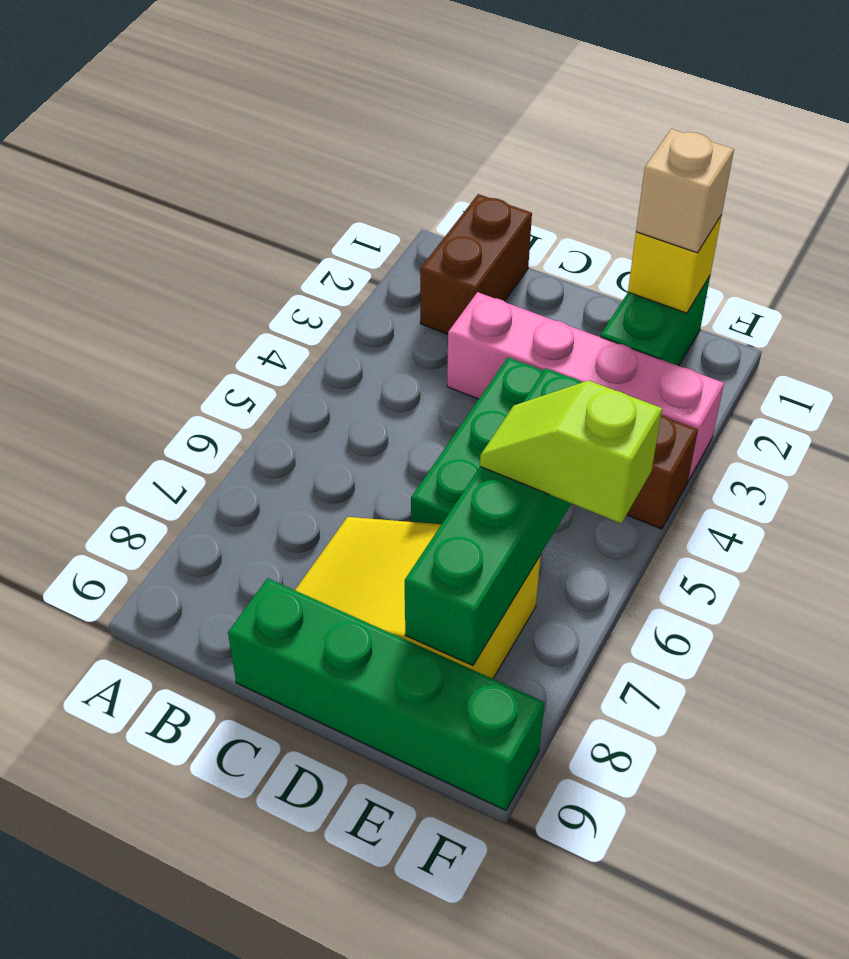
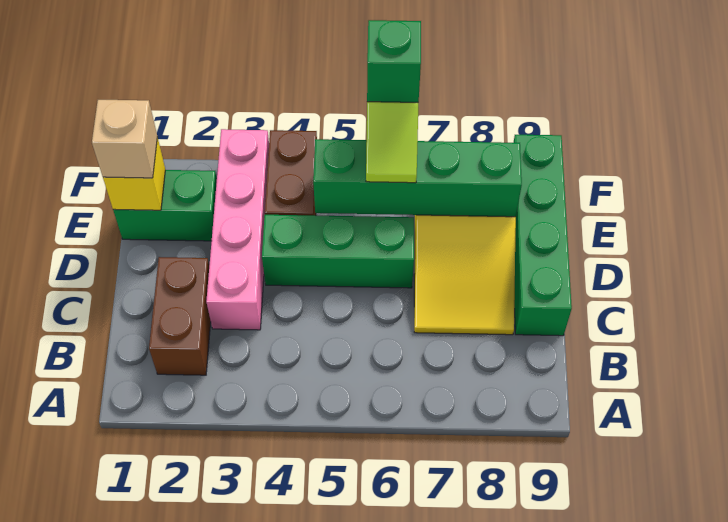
brown 1x2 brick [420,194,532,334] -> brown 1x2 brick turned to [149,257,211,375]
none -> green 1x1 brick [367,20,421,102]

